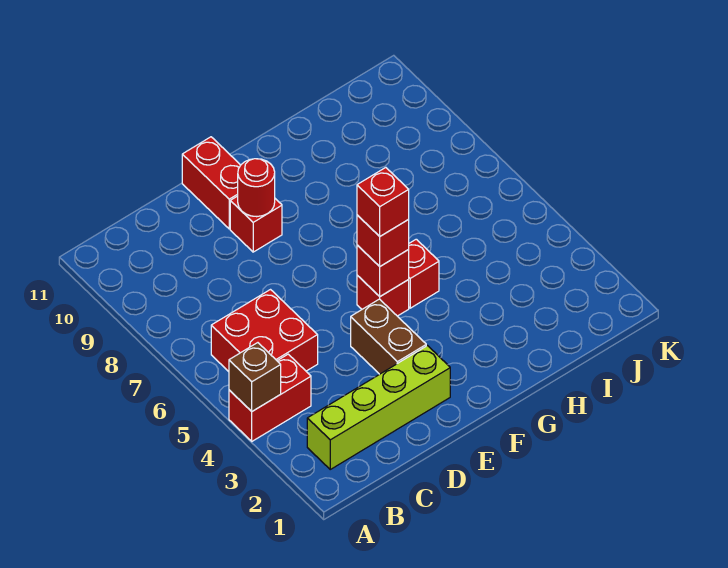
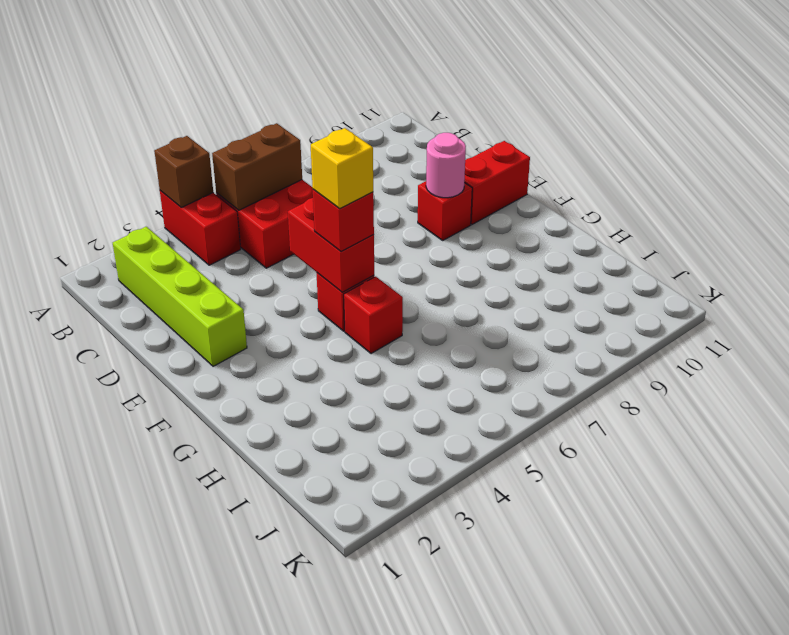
brown 1x2 brick [351,299,426,374] -> brown 1x2 brick moved to [212,123,302,210]
red 1x1 round brick [238,159,275,217] -> pink 1x1 round brick [426,133,466,198]
red 1x1 brick [357,245,409,296] -> red 1x2 brick [288,198,374,292]
red 1x1 brick [357,168,409,236] -> yellow 1x1 brick [311,128,373,208]

